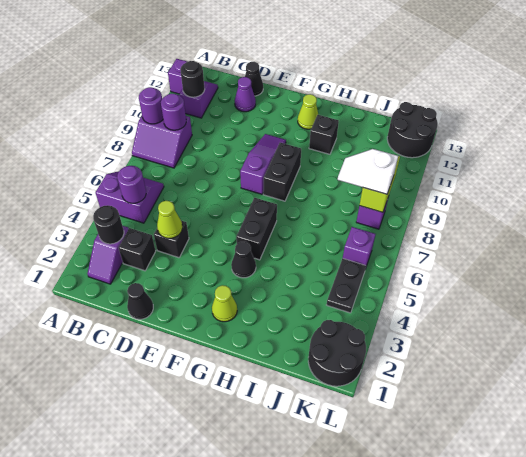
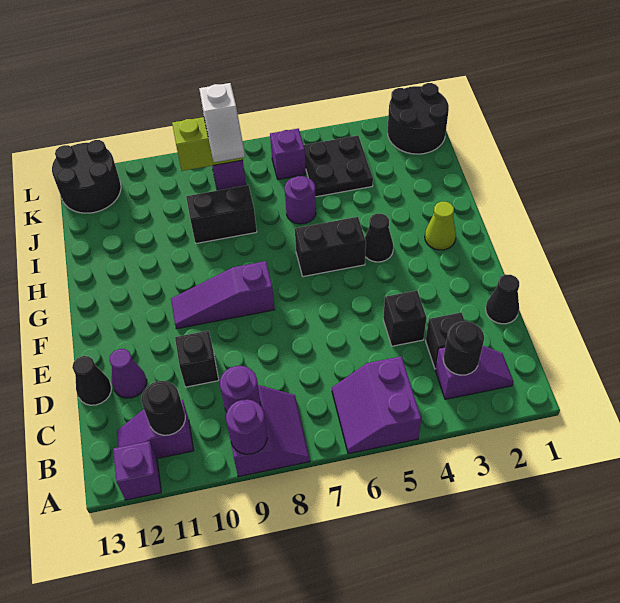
purple 1x1 round brick [117,166,146,203] -> purple 1x1 round brick moved to [285,176,316,224]
lime 1x1 cone [157,201,182,238] -> none
black 1x2 brick [263,143,301,201] -> black 1x2 brick moved to [186,185,257,243]
lime 1x1 cone [298,94,318,129] -> none
black 1x1 brick [309,115,339,154] -> black 1x1 brick moved to [175,331,218,387]
black 1x2 plate [327,259,366,313] -> black 2x2 plate [304,135,373,197]

